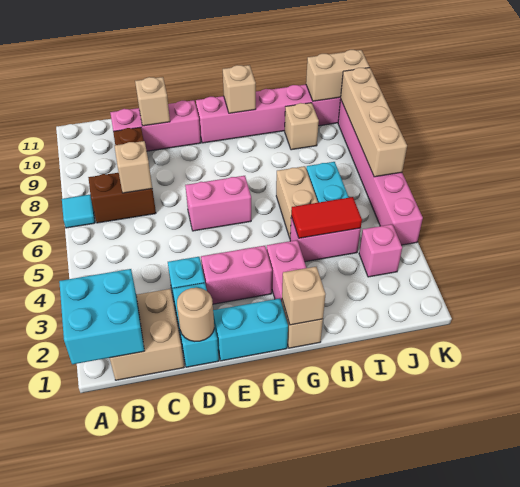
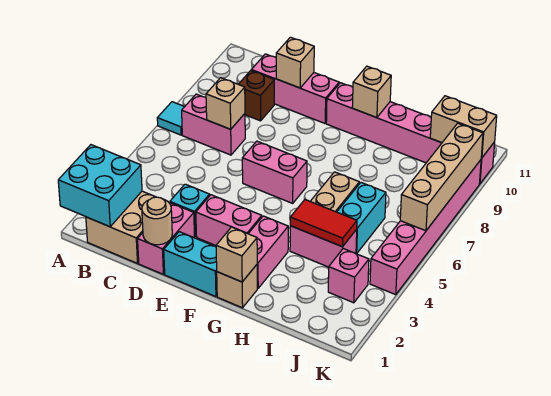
brown 1x2 brick [88,173,156,223] -> pink 1x2 brick [182,94,245,155]
cyan 1x2 brick [173,283,219,367] -> pink 1x2 brick [138,202,195,274]
tan 1x1 brick [285,103,319,150] -> none

